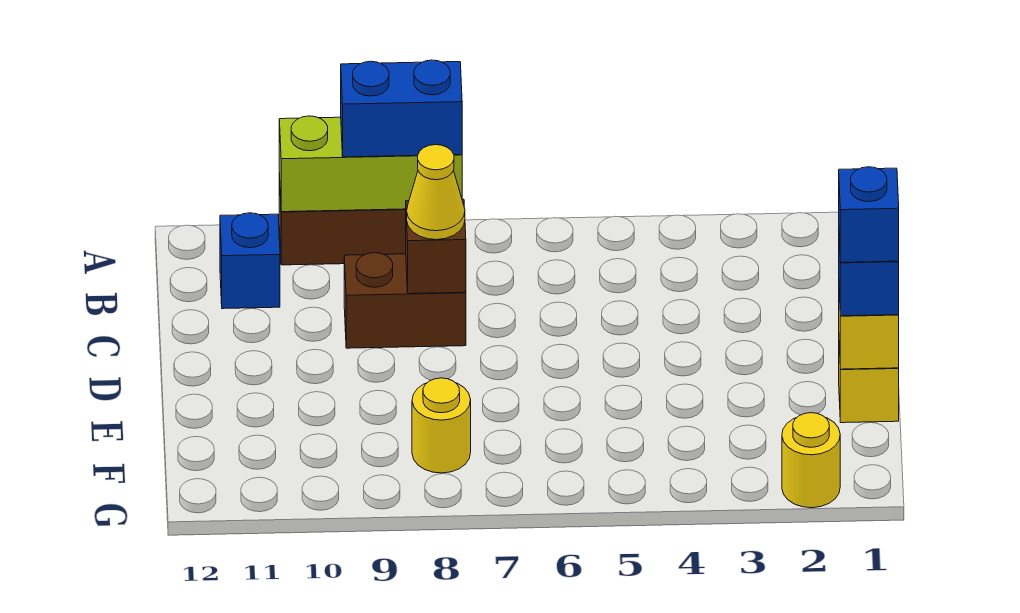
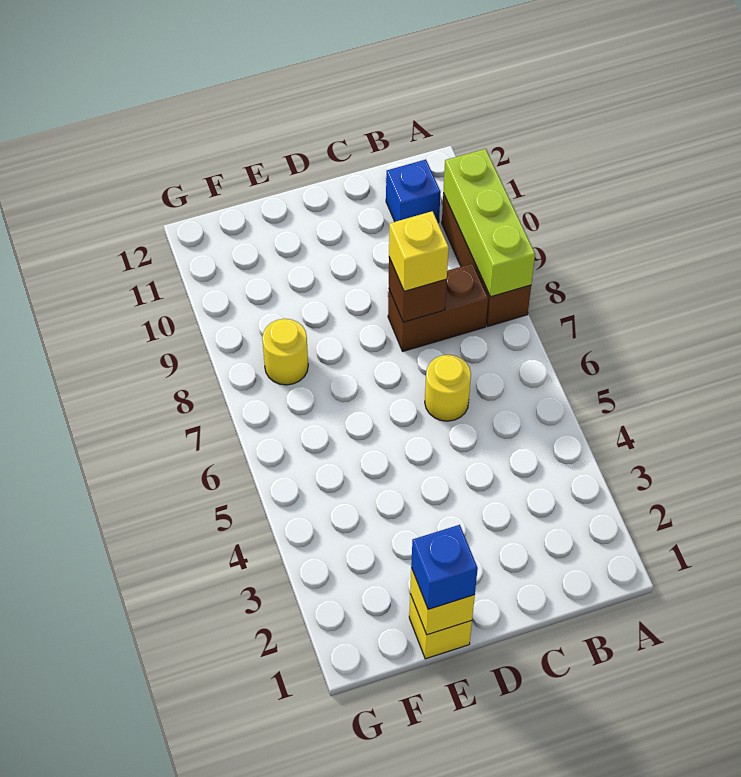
blue 1x2 brick [341,60,462,157] -> none
brown 1x2 brick [344,253,466,348] -> brown 1x2 brick turned to [388,263,488,351]
yellow 1x1 cone [407,145,465,240] -> yellow 1x1 brick [389,211,449,291]
blue 1x1 brick [839,167,899,262] -> none
yellow 1x1 round brick [782,413,840,508] -> yellow 1x1 round brick moved to [425,355,471,421]

